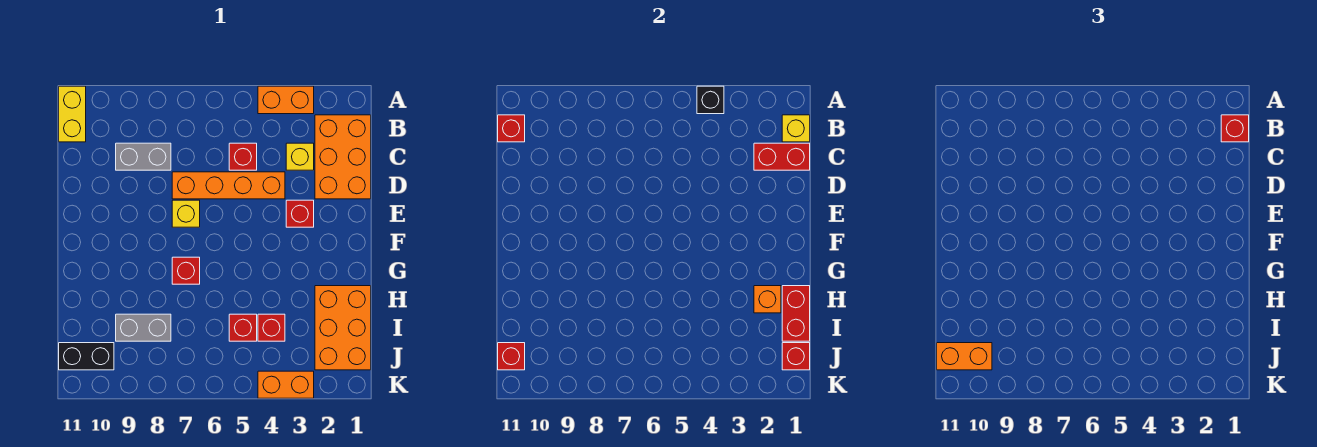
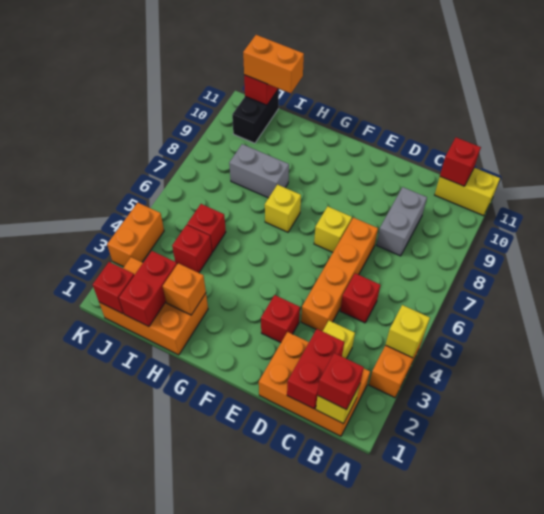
black 1x1 brick [697,86,724,114] -> yellow 1x1 brick [386,305,430,358]
red 1x1 brick [172,257,200,284] -> yellow 1x1 brick [265,185,301,232]
red 1x2 brick [782,286,810,341] -> red 1x2 brick turned to [119,251,177,327]
grey 1x2 brick [116,314,171,341] -> grey 1x2 brick turned to [229,144,289,198]
orange 1x2 brick [937,343,992,370] -> orange 1x2 brick turned to [243,35,304,93]

